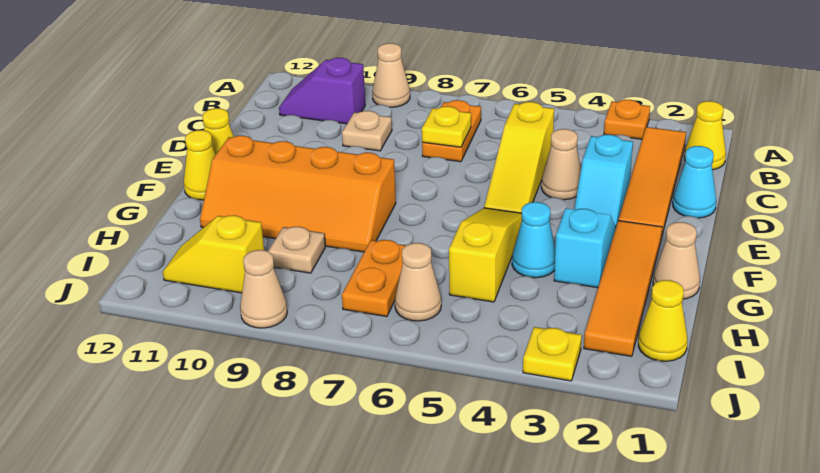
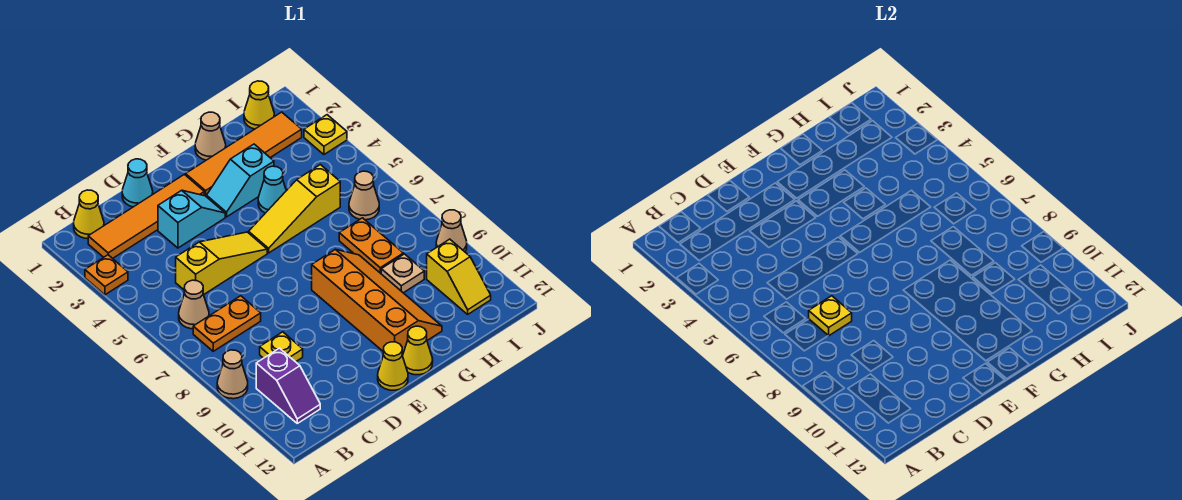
tan 1x1 plate [342,111,392,151] -> yellow 1x1 plate [260,332,303,362]
tan 1x1 cone [541,129,581,200] -> tan 1x1 cone moved to [179,280,209,329]
orange 1x2 plate [342,240,406,317] -> orange 1x2 plate turned to [339,218,403,273]

